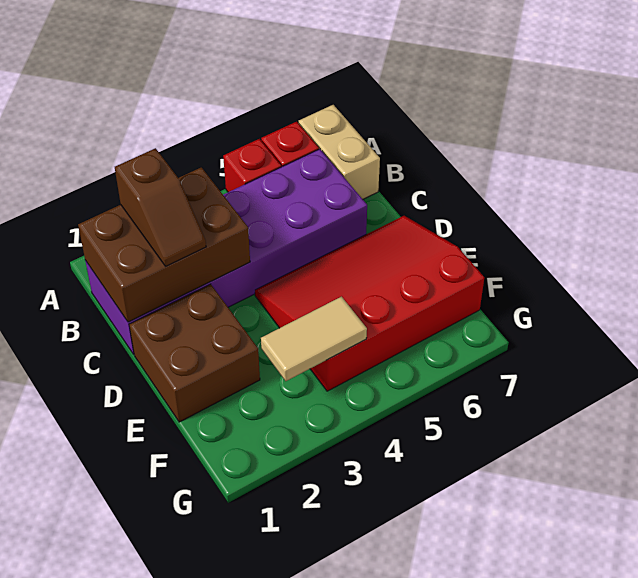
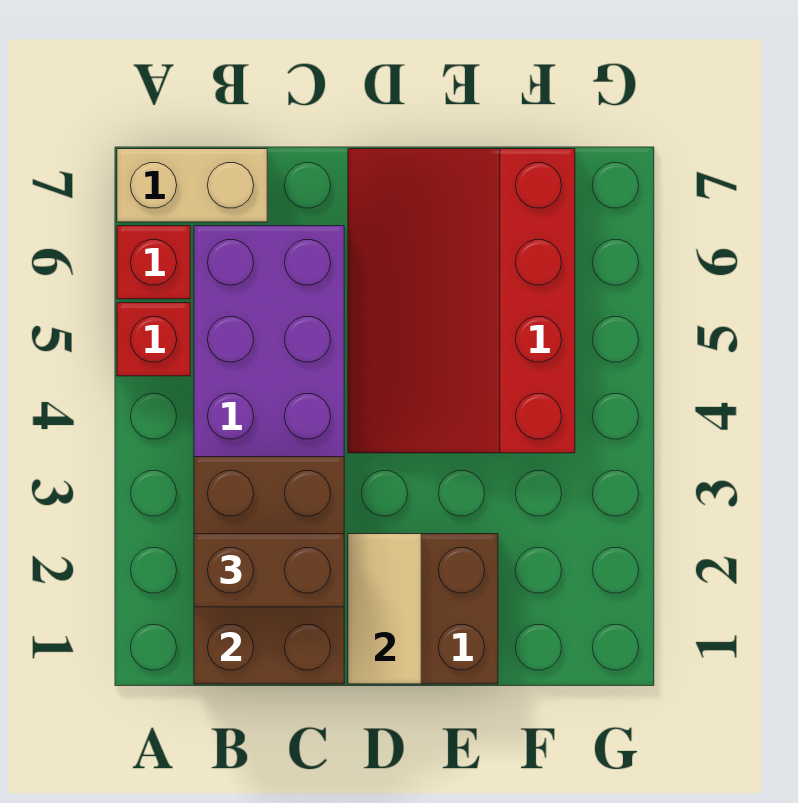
brown 1x2 slope [115,148,206,266] -> brown 1x2 brick [194,534,344,607]
tan 1x2 tile [261,297,367,381] -> tan 1x2 tile moved to [348,534,421,684]

